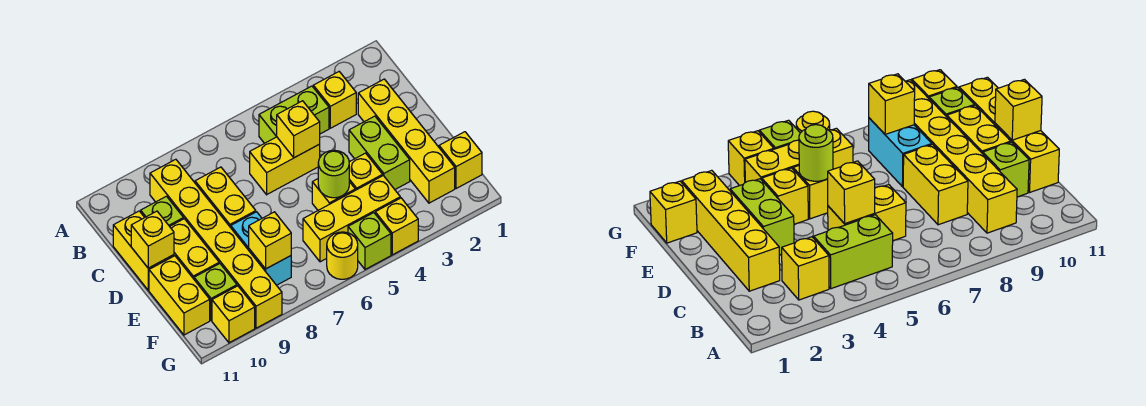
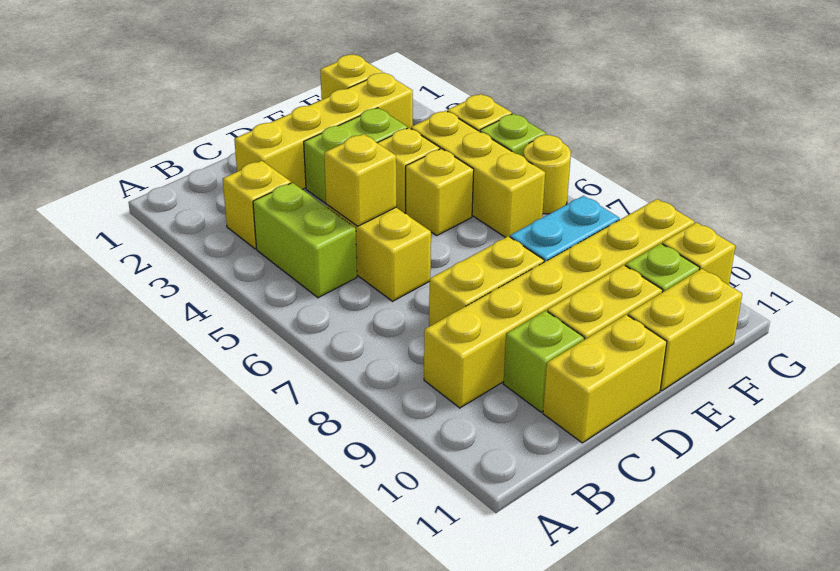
yellow 1x1 brick [131,211,174,268] -> none
lime 1x1 round brick [318,150,349,198] -> none
yellow 1x1 brick [249,212,291,269] -> none

